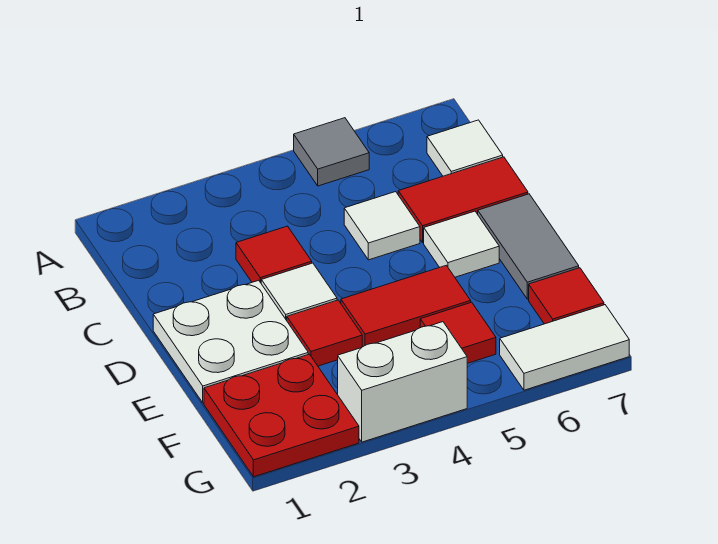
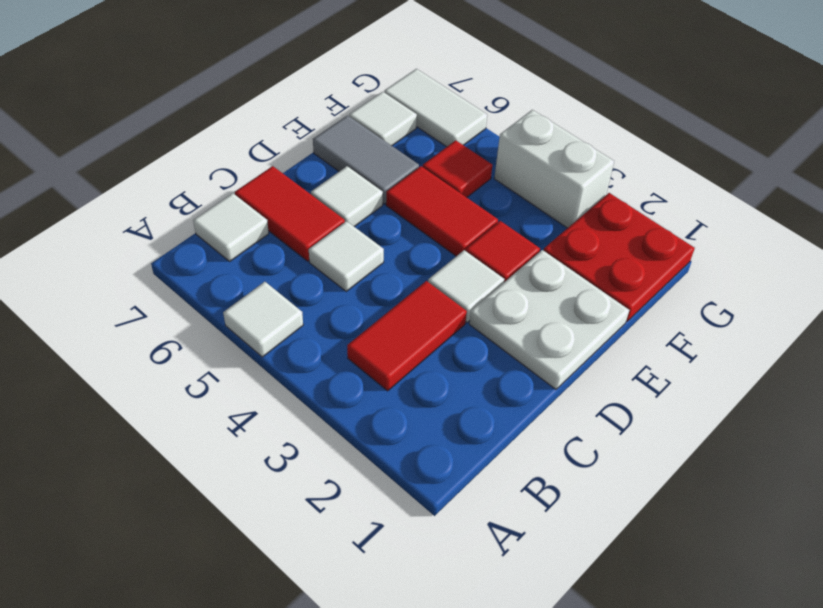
grey 1x1 tile [294,118,369,186] -> white 1x1 tile [223,282,303,357]
red 1x1 tile [236,226,312,283] -> red 1x2 tile [347,281,467,391]
grey 1x2 tile [478,194,579,299] -> grey 1x2 tile turned to [313,115,419,204]
red 1x1 tile [529,268,604,324] -> white 1x1 tile [349,92,417,146]

